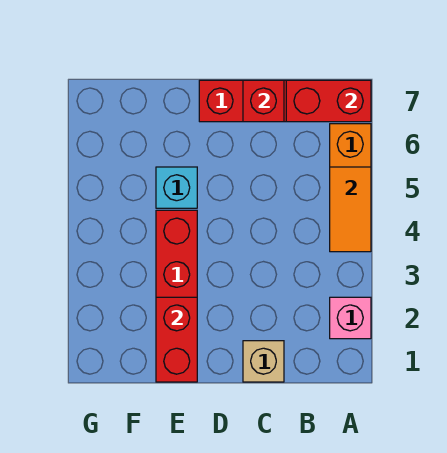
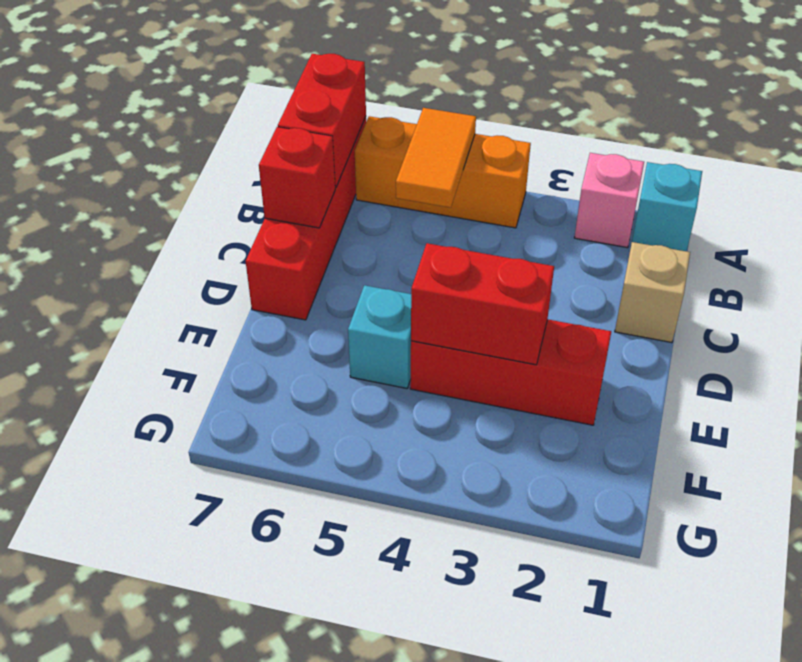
none -> cyan 1x1 brick [632,162,702,251]
orange 1x2 tile [330,167,371,252] -> orange 1x2 tile turned to [396,108,476,208]
red 1x2 brick [156,297,197,382] -> red 1x2 brick moved to [411,243,554,365]

